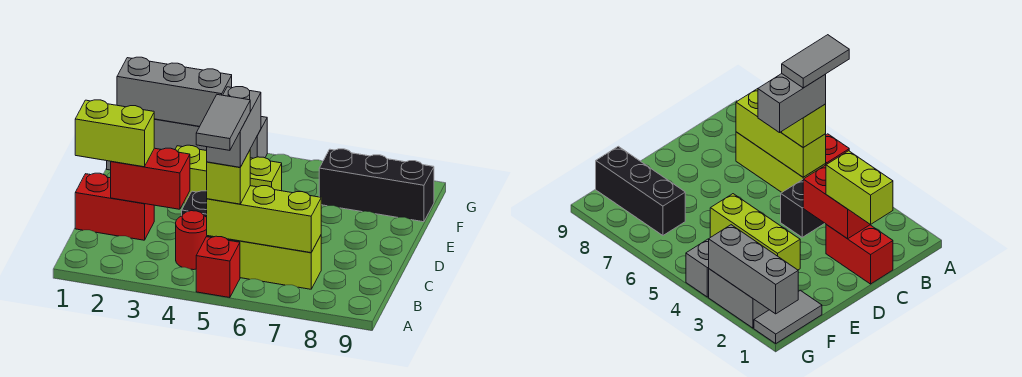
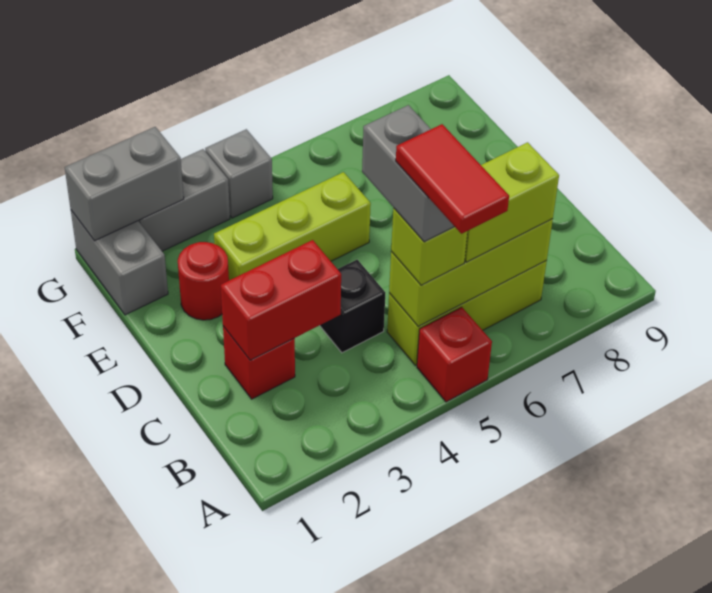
grey 1x2 tile [196,95,250,150] -> red 1x2 tile [396,124,509,234]
red 1x1 round brick [176,211,207,270] -> red 1x1 round brick moved to [178,242,229,320]
red 1x2 brick [75,173,154,240] -> red 1x1 brick [223,326,295,399]
lime 1x2 brick [75,100,154,167] -> lime 1x2 brick moved to [465,142,559,262]
grey 1x2 tile [754,290,822,343] -> grey 1x2 brick [71,211,168,315]
black 1x3 brick [319,149,434,222] -> none
grey 1x3 brick [117,57,232,126] -> grey 1x2 brick [65,127,184,241]

